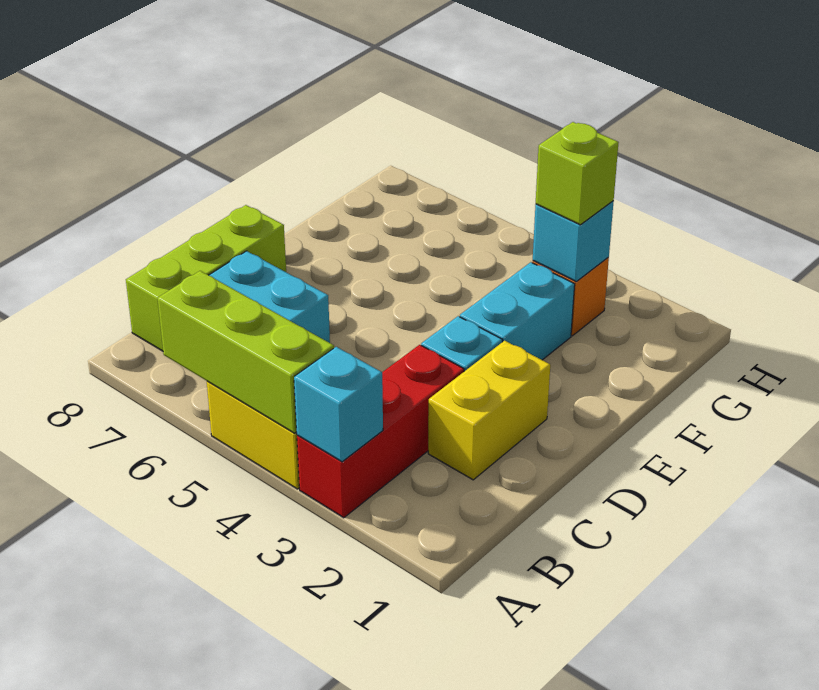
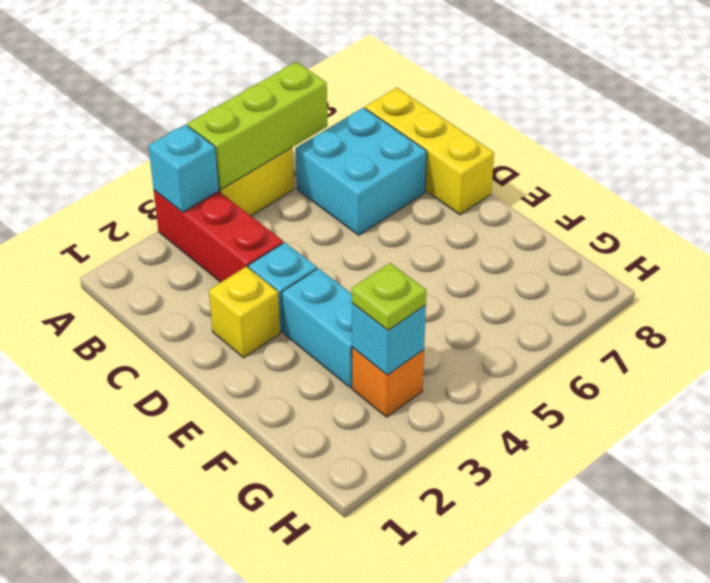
lime 1x3 brick [126,205,286,351] -> yellow 1x3 brick [365,88,494,215]
yellow 1x2 brick [428,341,550,480] -> yellow 1x1 brick [209,266,280,358]
lime 1x1 brick [536,122,619,225] -> lime 1x1 plate [352,263,426,330]

